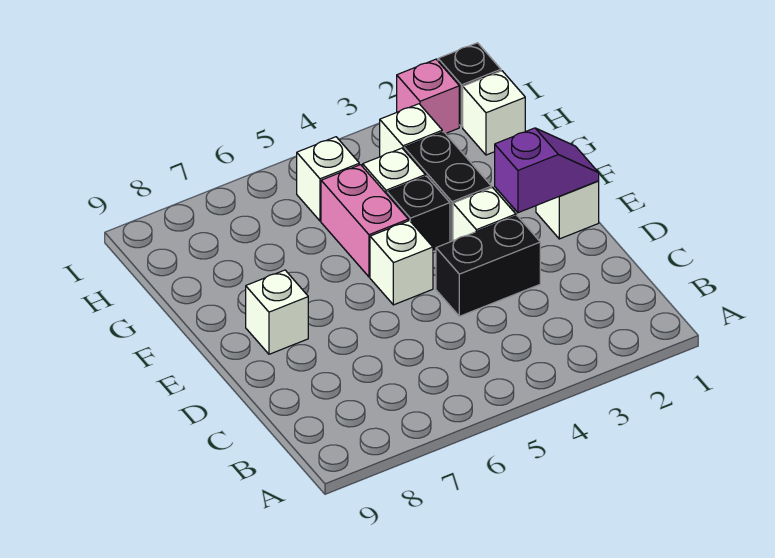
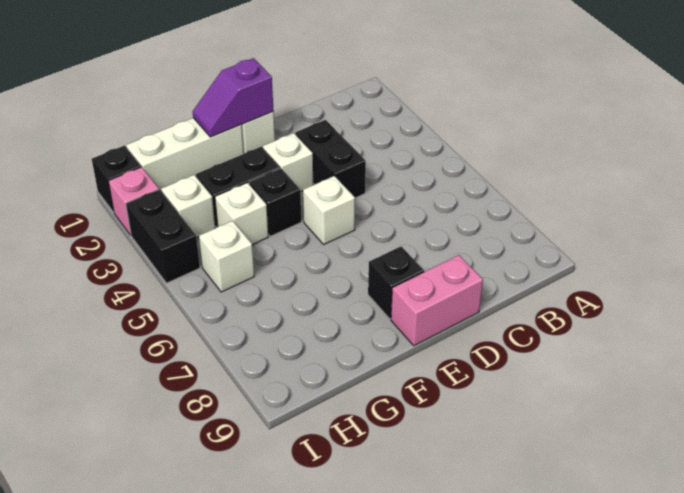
purple 1x2 slope [495,128,599,213] -> purple 1x2 slope turned to [193,58,273,137]
white 1x1 brick [246,270,308,354] -> black 1x1 brick [368,246,424,319]
pink 1x2 brick [321,165,408,277] -> pink 1x2 brick moved to [391,255,483,346]
white 1x1 brick [463,71,525,155] -> white 1x3 brick [126,118,244,192]
none -> black 1x2 brick [126,189,200,283]

